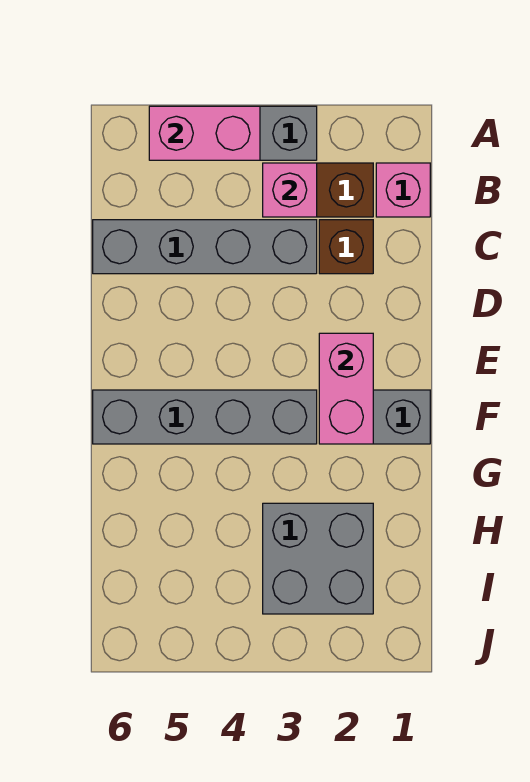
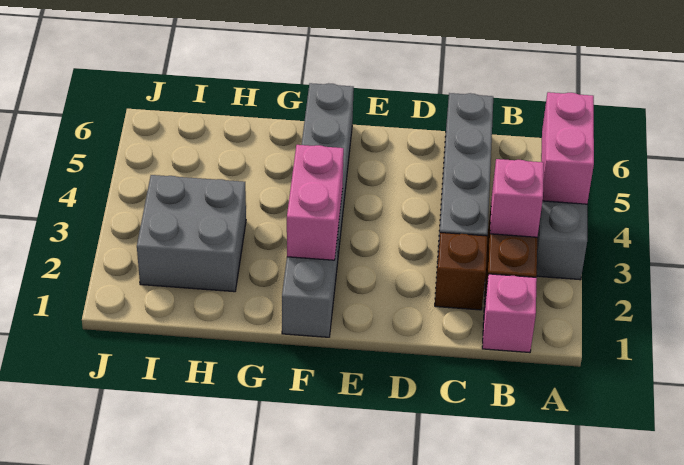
pink 1x2 brick [319,333,373,444] -> pink 1x2 brick turned to [287,145,344,260]

